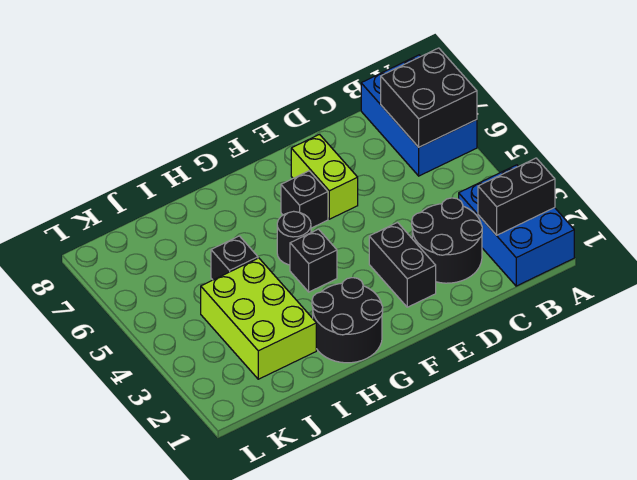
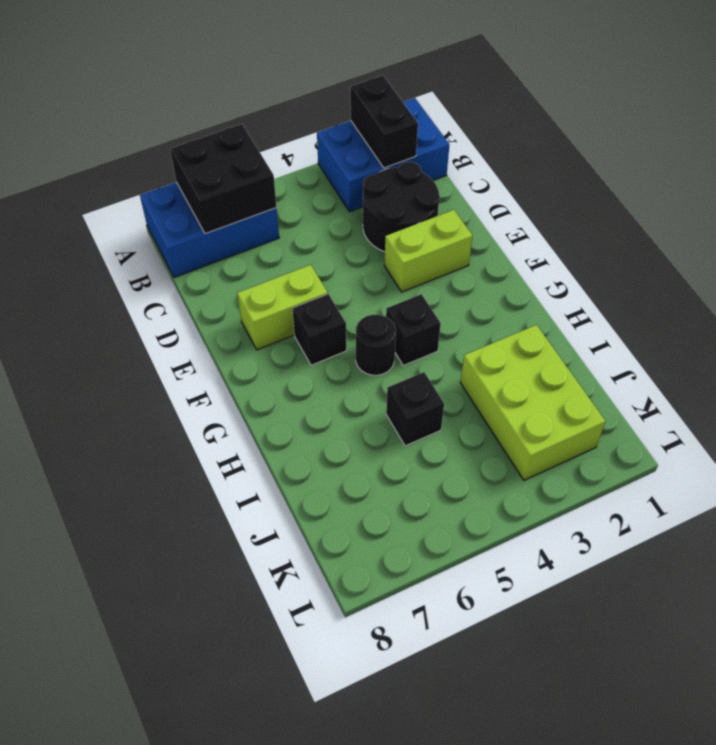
black 1x2 brick [369,223,436,307] -> lime 1x2 brick [384,210,473,292]
black 2x2 round brick [312,278,383,363] -> none
lime 2x3 brick [201,258,316,379] -> lime 2x3 brick turned to [460,325,606,480]

